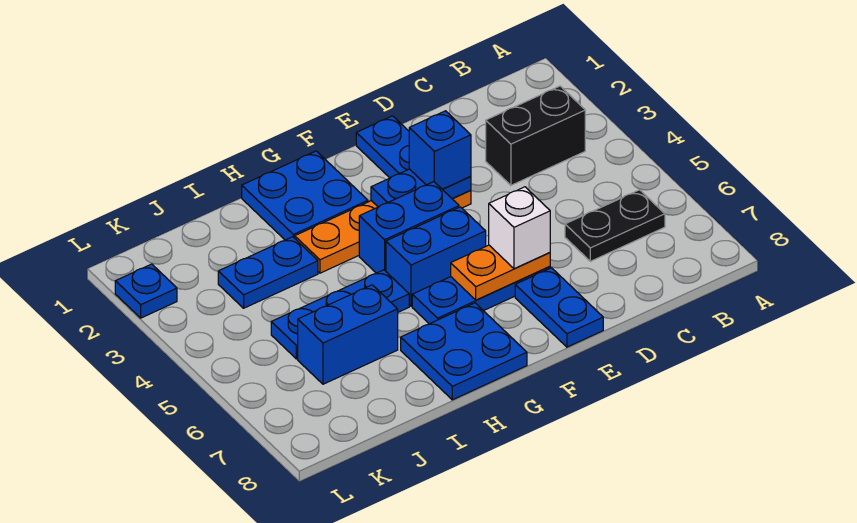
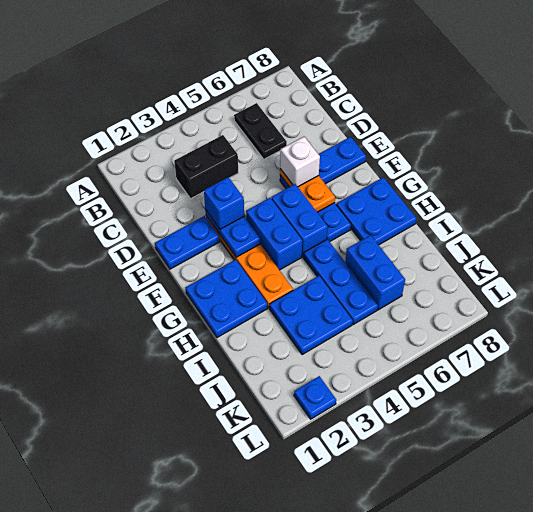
black 1x2 brick [486,86,585,185] -> black 1x2 brick turned to [174,135,238,199]
blue 1x2 plate [218,237,318,308] -> blue 2x2 plate [269,276,353,354]

